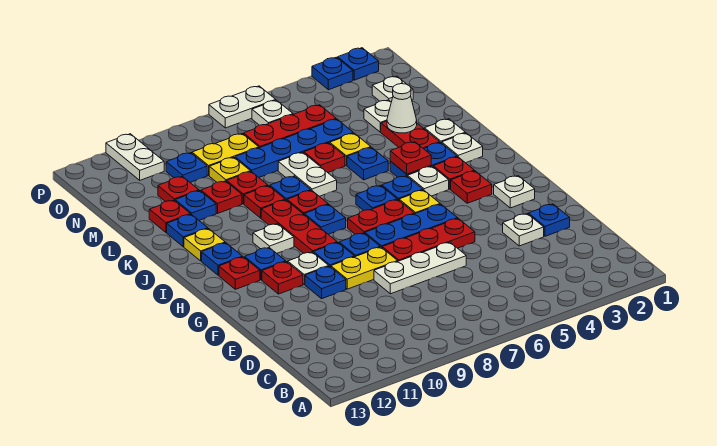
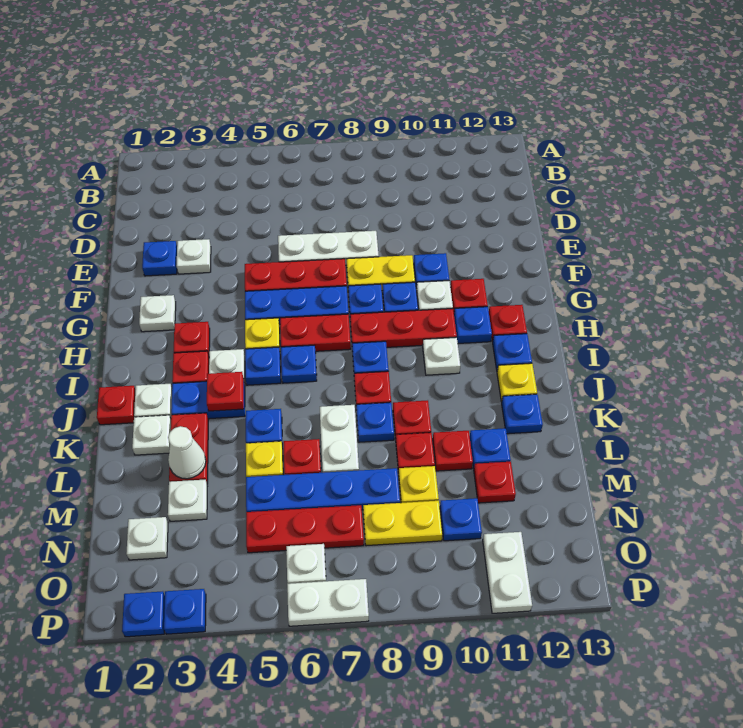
red 1x3 plate [261,200,337,253] -> red 1x3 plate turned to [350,309,457,347]
red 1x1 plate [149,200,191,233] -> red 1x1 plate moved to [97,386,135,425]

